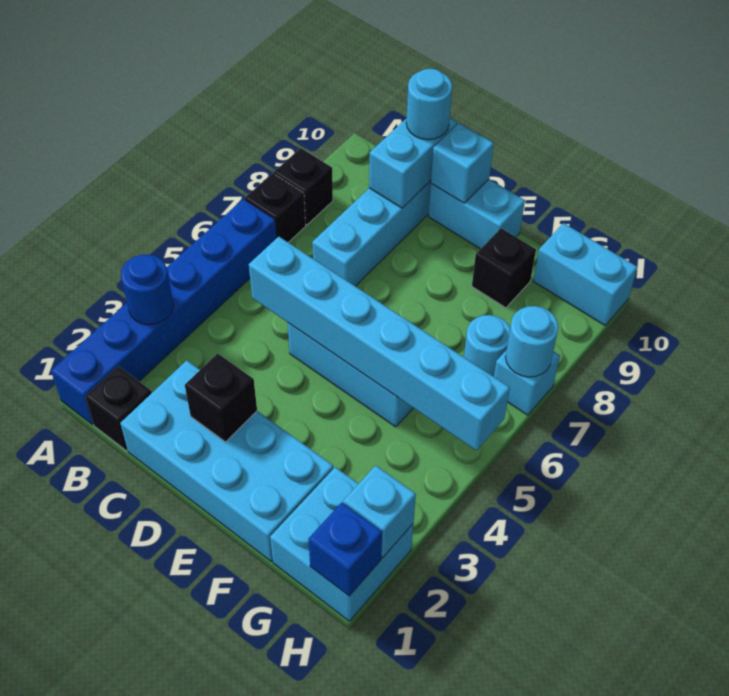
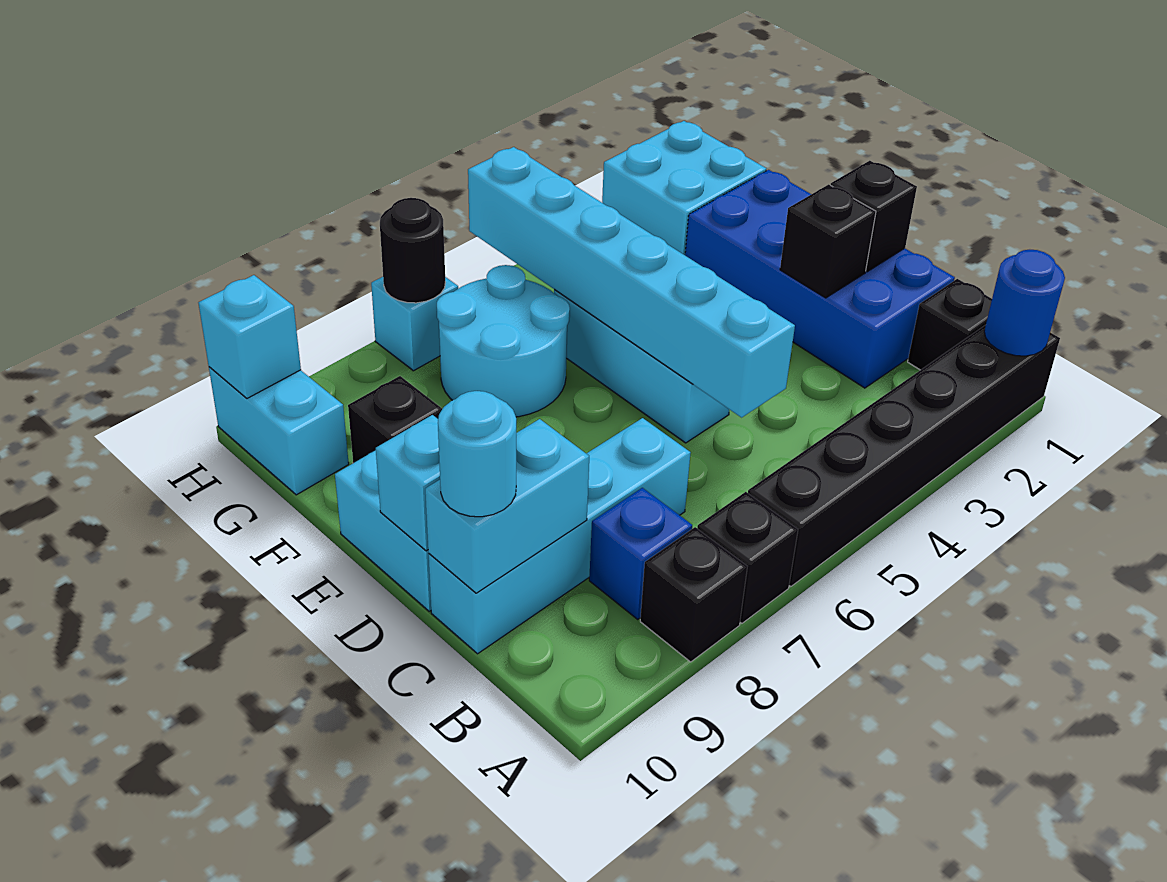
blue 1x6 brick [51,199,276,425] -> black 1x6 brick [748,325,1060,587]
blue 1x1 round brick [121,254,173,325] -> blue 1x1 round brick moved to [984,250,1065,356]
cyan 2x4 brick [120,360,333,561] -> blue 2x4 brick [685,170,955,388]
none -> black 1x1 brick [831,161,917,272]
cyan 1x1 round brick [464,315,510,377] -> cyan 2x2 round brick [437,265,570,417]
blue 1x1 brick [308,503,382,596] -> blue 1x1 brick moved to [589,488,692,619]
cyan 1x1 brick [343,465,416,558] -> cyan 1x1 brick moved to [199,275,301,398]
cyan 1x1 round brick [506,306,558,377] -> black 1x1 round brick [380,198,445,303]

